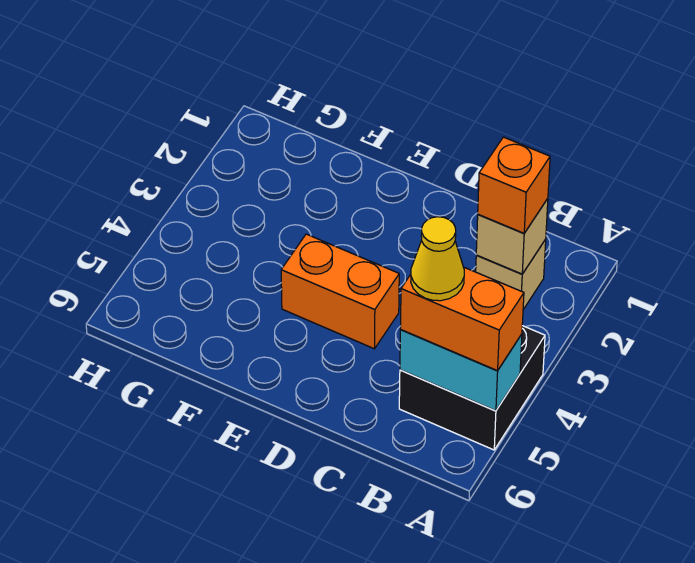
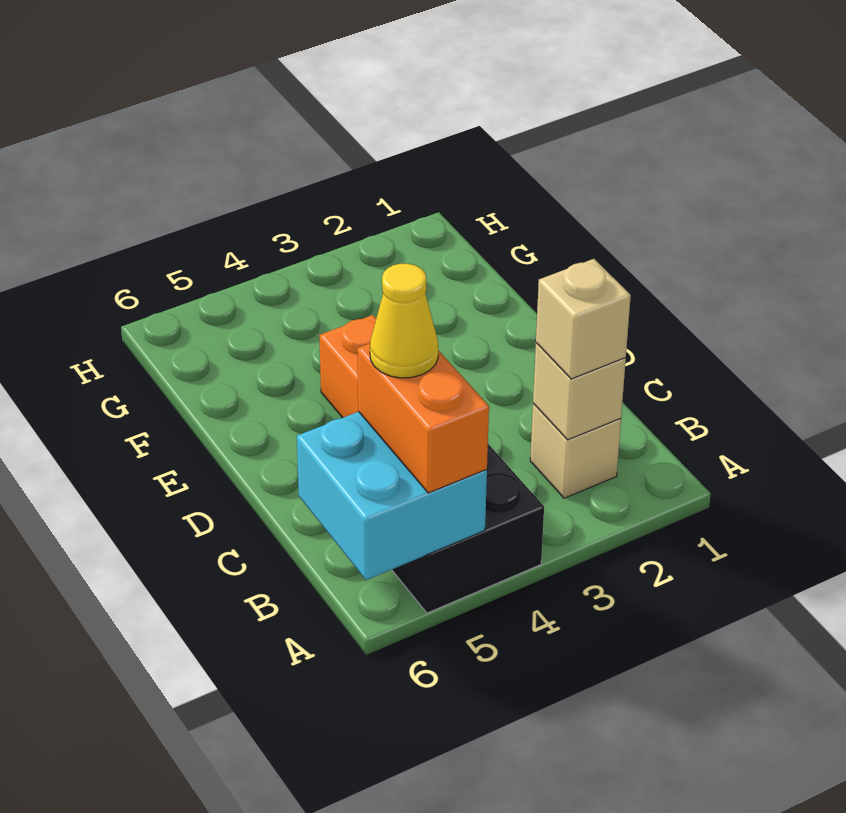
cyan 1x2 brick [400,330,522,411] -> cyan 2x2 brick [297,412,487,580]
orange 1x1 brick [478,137,550,233] -> tan 1x1 brick [536,259,631,379]

